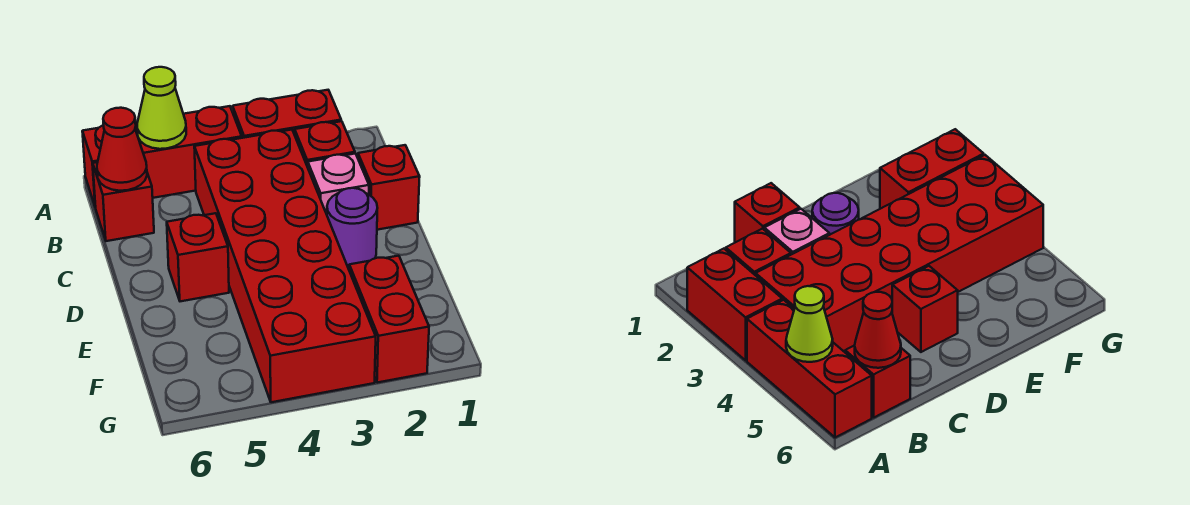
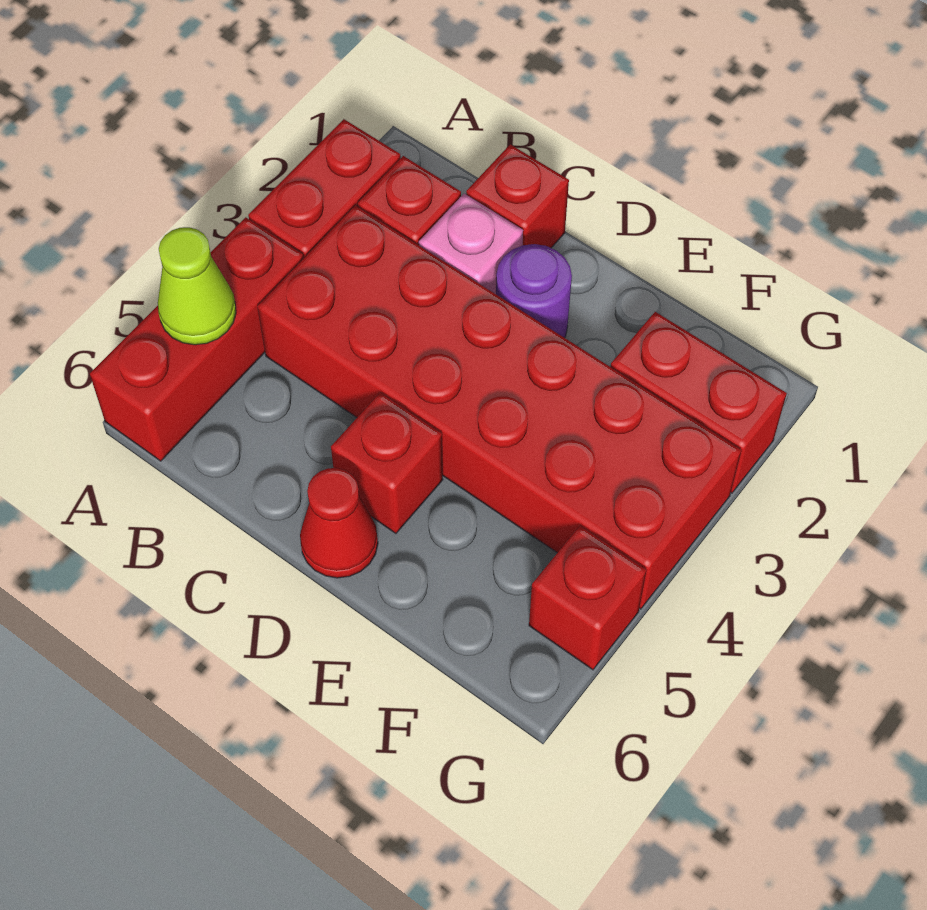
red 1x1 brick [93,162,154,241] -> red 1x1 brick moved to [529,526,646,670]
red 1x1 cone [97,108,147,191] -> red 1x1 cone moved to [300,468,378,578]

